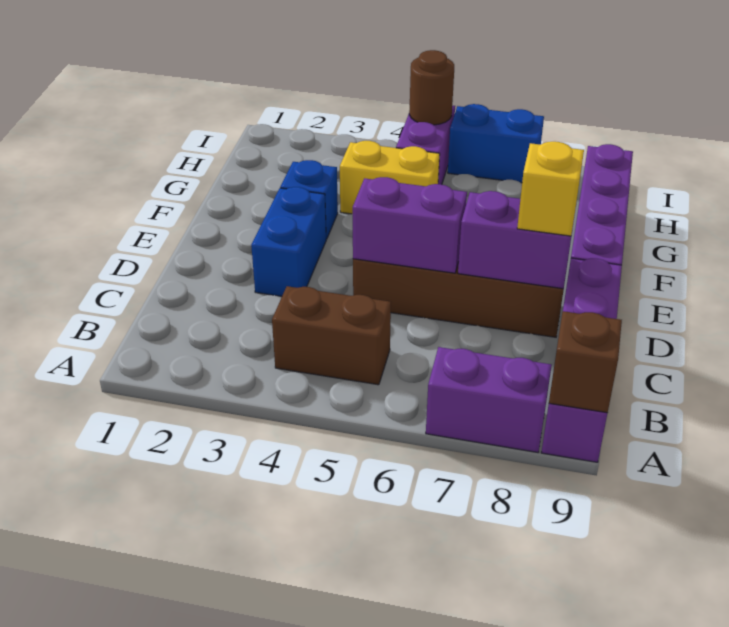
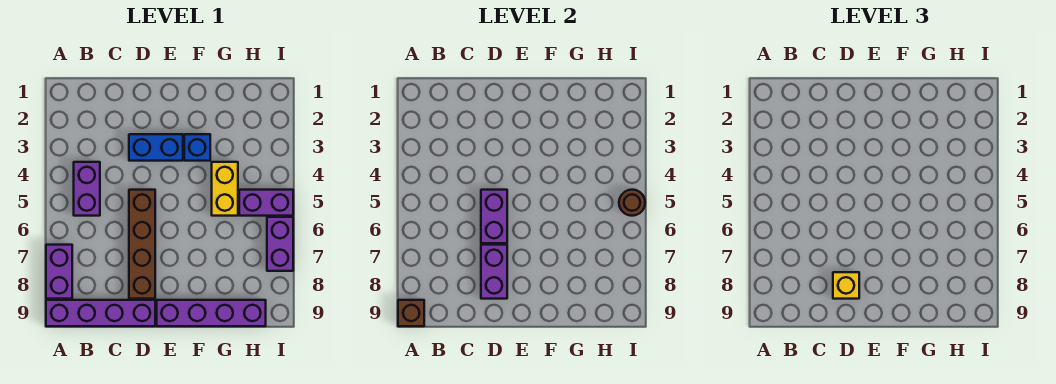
brown 1x2 brick [272,286,391,385] -> purple 1x2 brick [74,162,100,216]
blue 1x2 brick [448,104,544,183] -> purple 1x2 brick [267,217,293,271]

